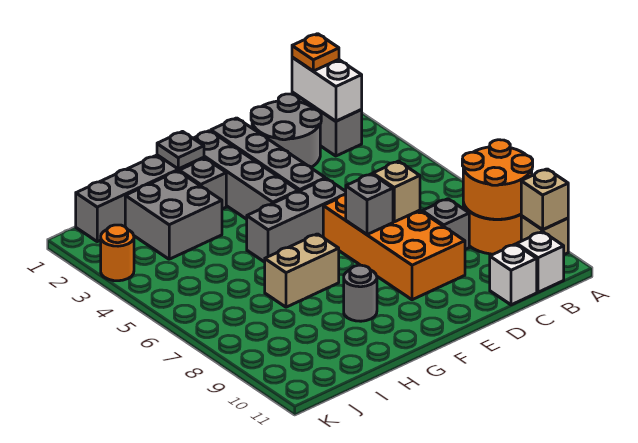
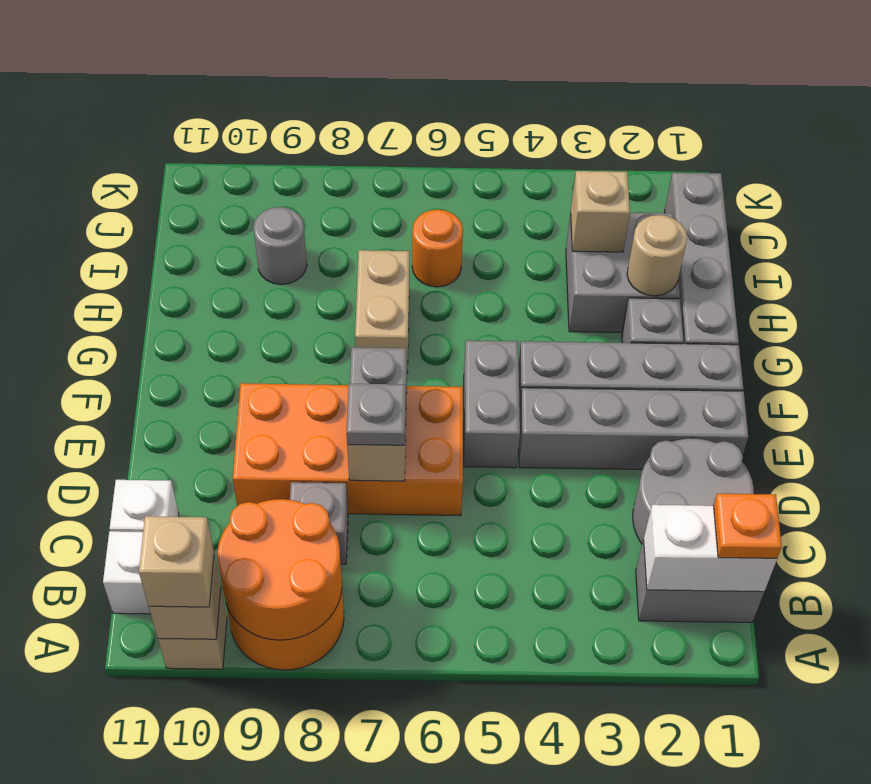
none -> tan 1x1 brick [139,516,214,607]
grey 1x3 brick [247,179,346,262] -> grey 1x2 brick [464,340,520,468]
grey 1x1 plate [157,132,204,169] -> grey 1x1 plate moved to [347,384,406,445]
grey 1x1 round brick [344,265,377,321] -> grey 1x1 round brick moved to [253,207,307,284]
none -> tan 1x1 round brick [627,215,687,296]
none -> tan 1x1 brick [571,171,630,252]
orange 1x1 round brick [101,225,134,281] -> orange 1x1 round brick moved to [412,210,463,287]

